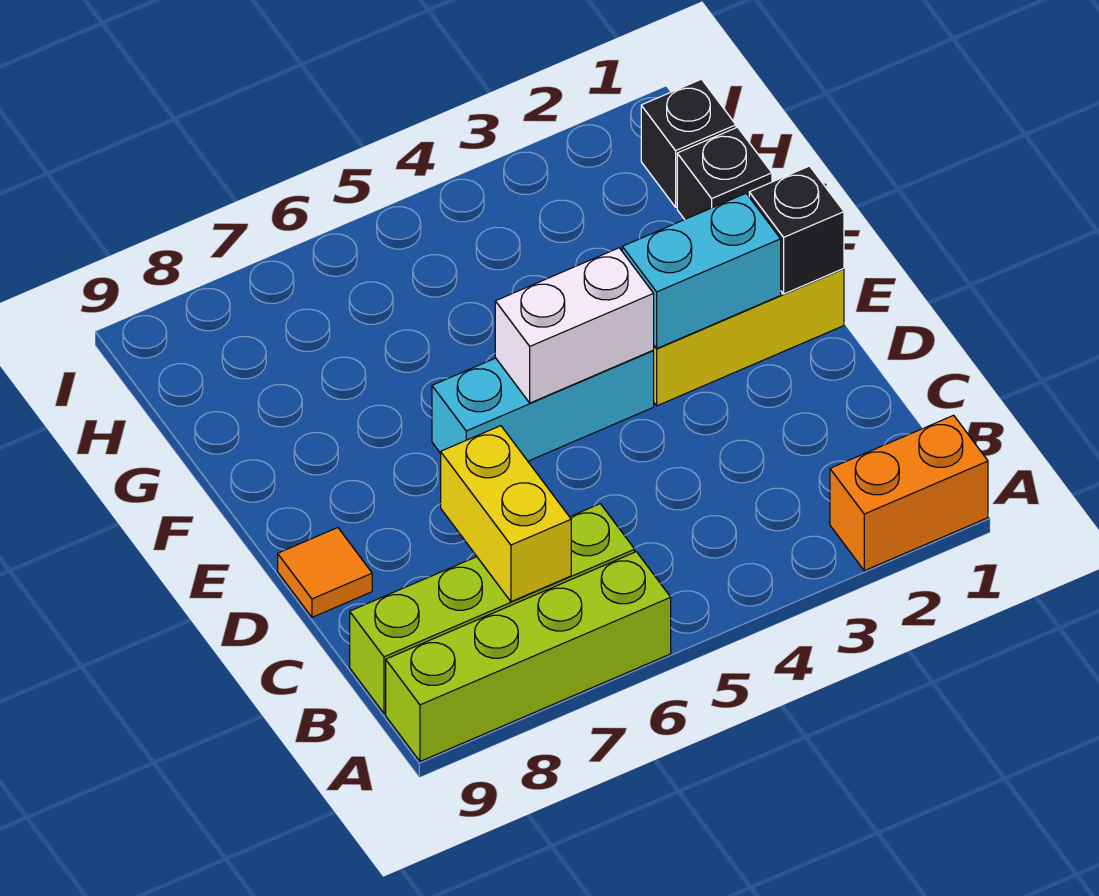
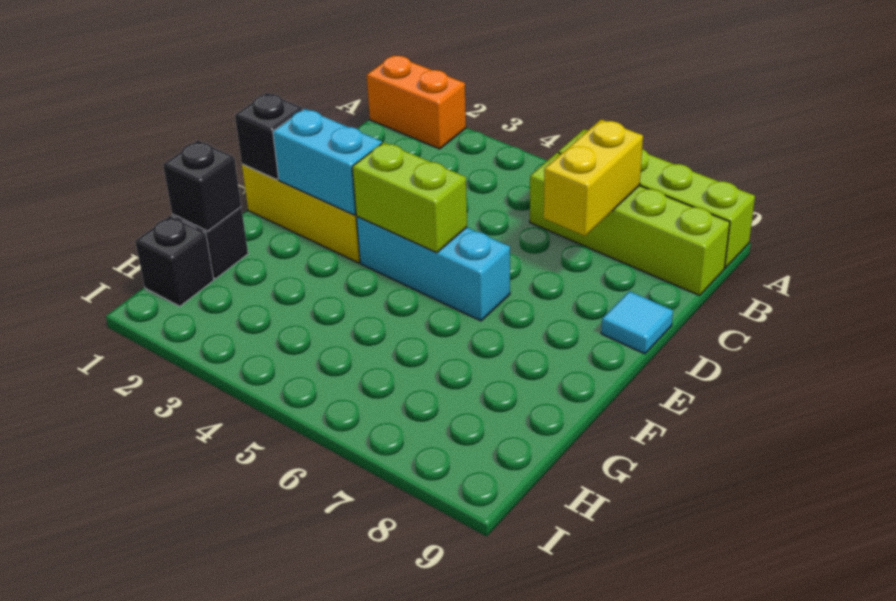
orange 1x1 tile [278,528,372,617] -> cyan 1x1 tile [601,291,673,354]
white 1x2 brick [495,248,654,403] -> lime 1x2 brick [352,142,467,253]
none -> black 1x1 brick [163,140,241,231]

